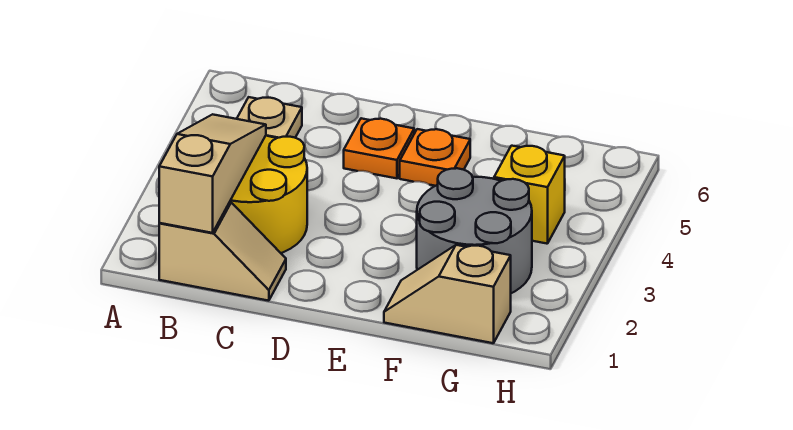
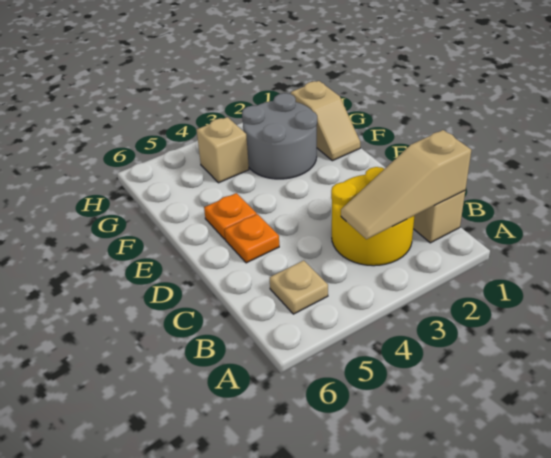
yellow 1x1 brick [494,146,565,244] -> tan 1x1 brick [197,117,249,183]

